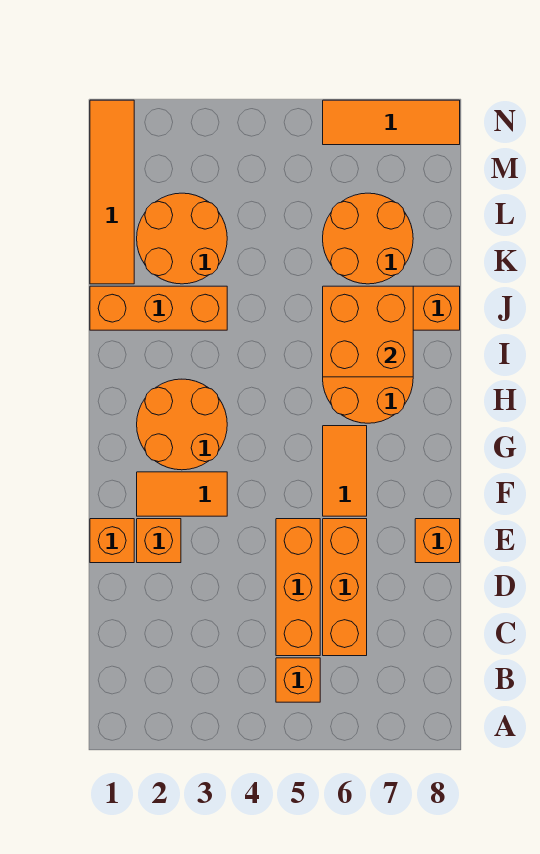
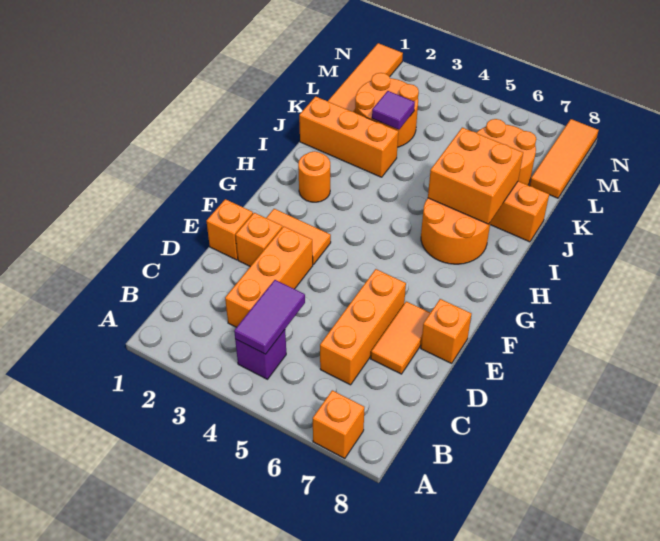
none -> purple 1x1 brick [235,330,286,379]
none -> purple 1x2 tile [234,280,305,354]
orange 1x1 brick [276,658,320,702] -> orange 1x1 brick moved to [313,390,364,458]
orange 1x3 brick [276,519,320,656] -> orange 1x3 brick moved to [225,226,313,327]
orange 1x2 tile [323,426,367,516] -> orange 1x2 tile moved to [371,302,430,374]
orange 2x2 round brick [137,379,227,470] -> orange 1x1 round brick [298,151,330,202]
none -> purple 1x1 tile [372,91,415,130]
orange 1x3 tile [323,100,460,145] -> orange 1x3 tile turned to [530,119,599,198]

